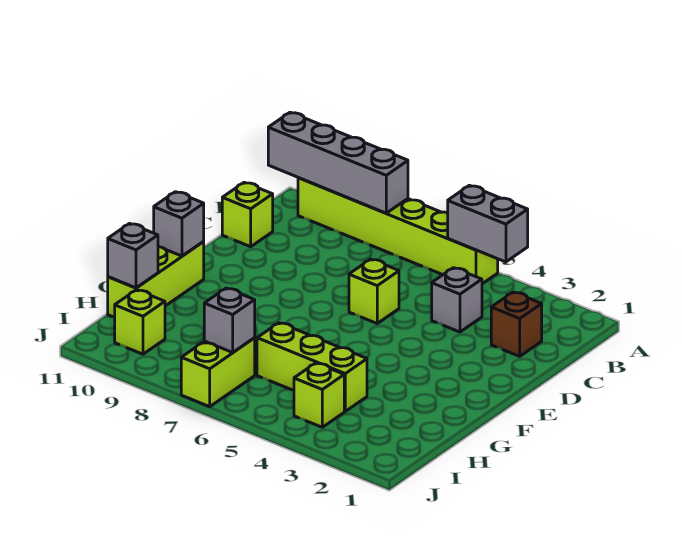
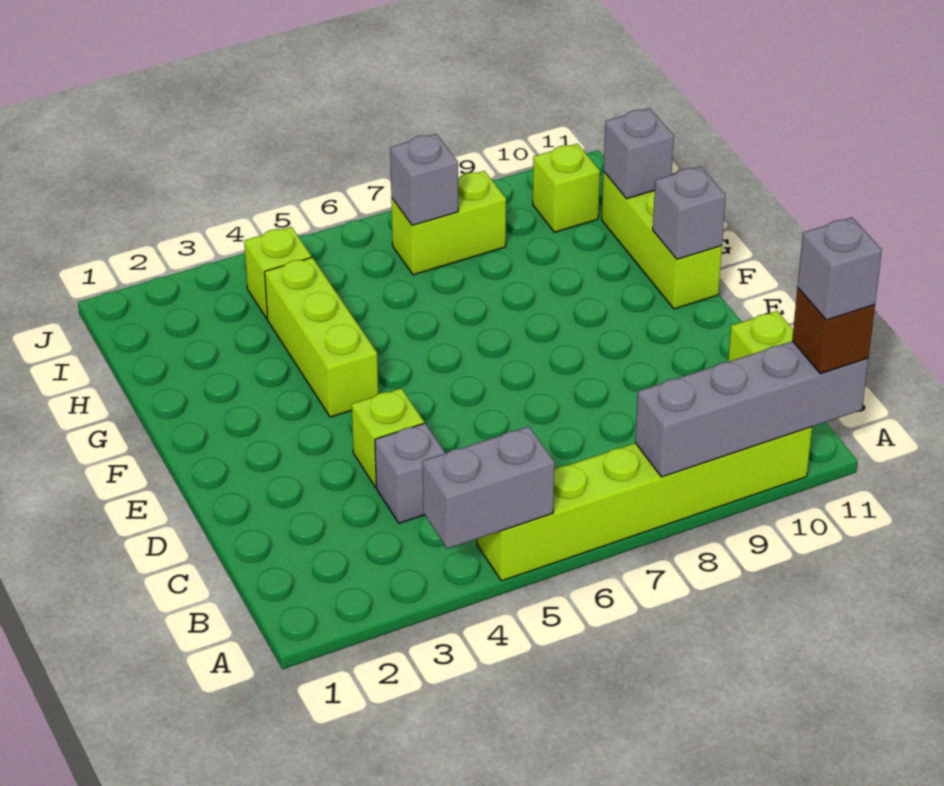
none -> grey 1x1 brick [798,217,882,320]
brown 1x1 brick [491,292,542,356] -> brown 1x1 brick moved to [792,288,875,374]
lime 1x1 brick [349,259,399,323] -> lime 1x1 brick moved to [352,388,424,487]
lime 1x3 brick [257,323,367,411] -> lime 1x3 brick turned to [265,257,378,417]
lime 1x2 brick [181,338,255,407] -> lime 1x2 brick turned to [391,171,506,275]

